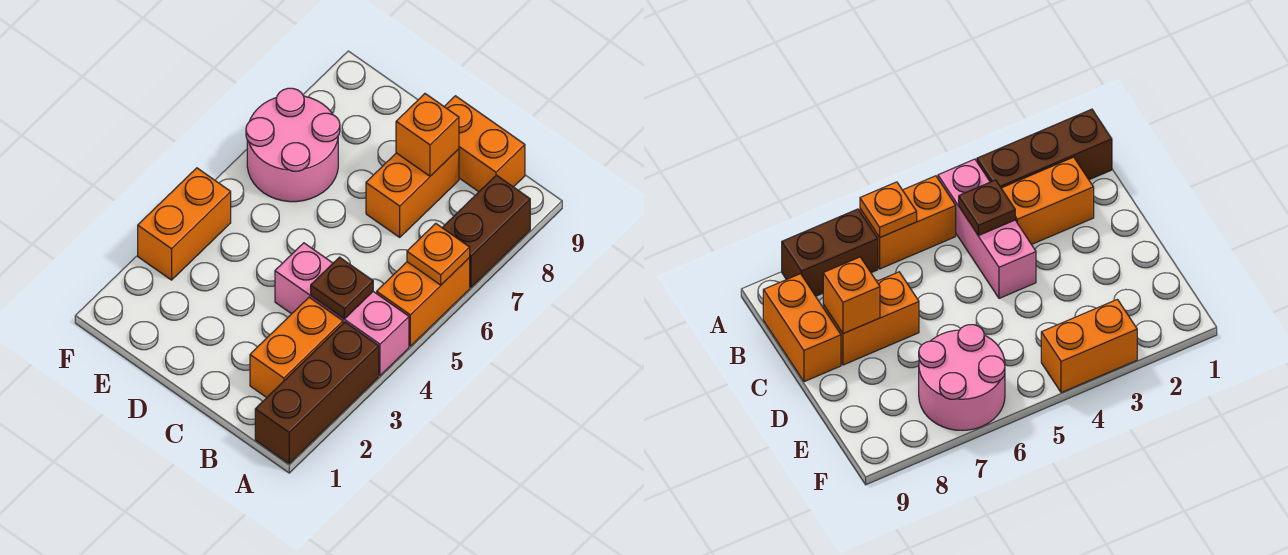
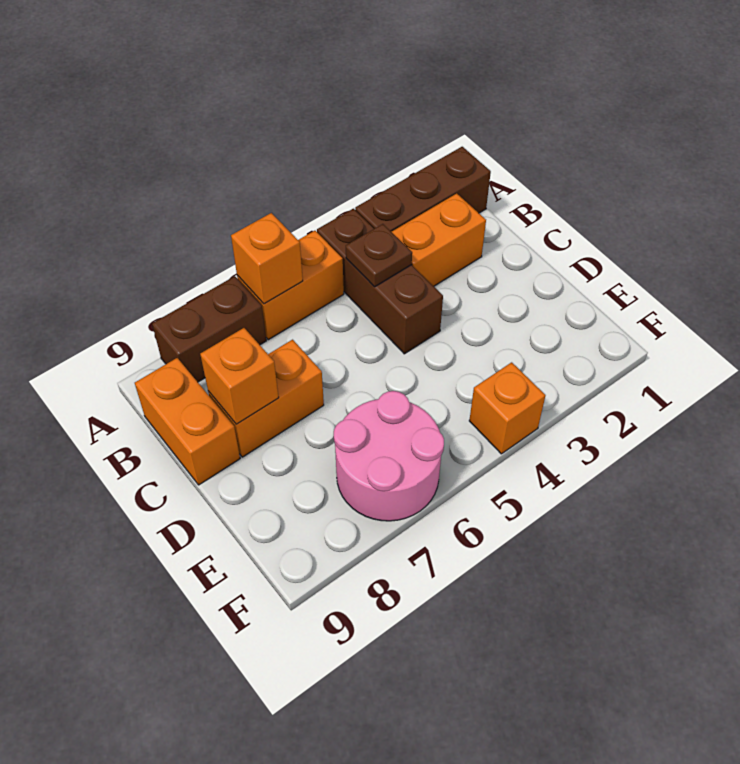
pink 1x3 brick [275,243,409,376] -> brown 1x3 brick [317,209,443,354]
orange 1x1 plate [407,223,470,285] -> orange 1x1 brick [231,213,303,304]
orange 1x2 brick [138,168,231,280] -> orange 1x1 brick [469,362,545,454]

